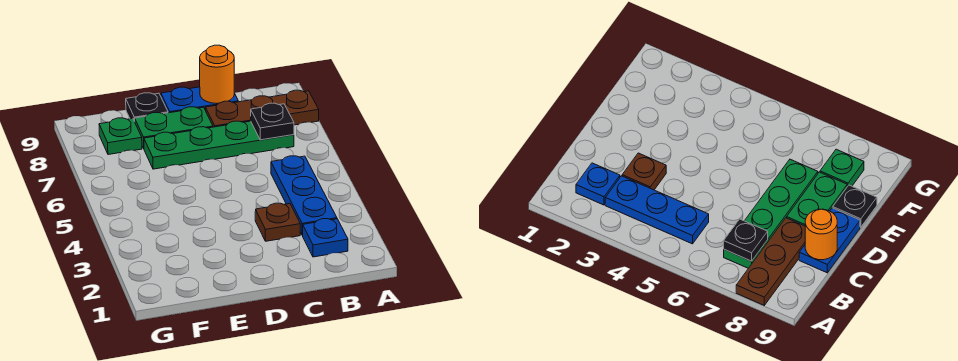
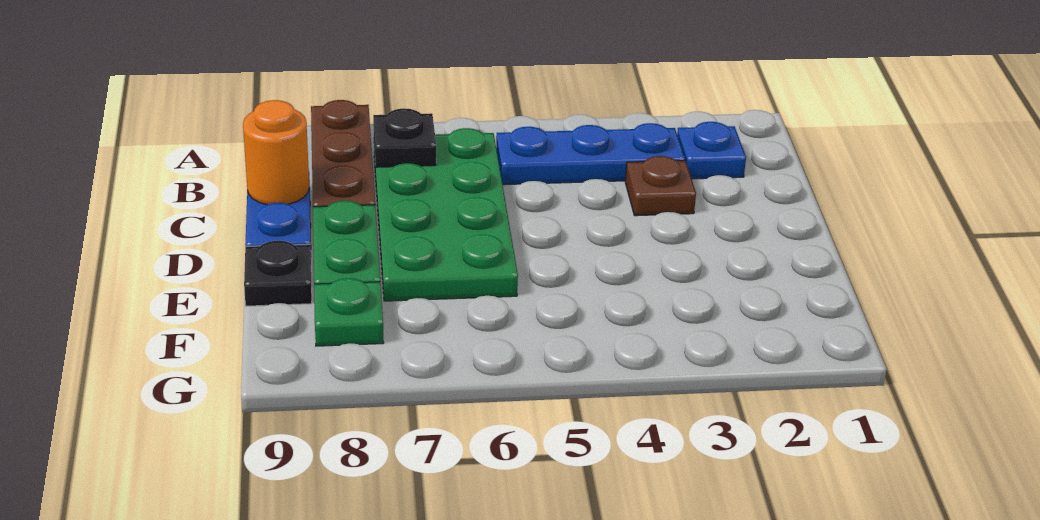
green 1x4 plate [144,121,294,169] -> green 2x4 plate [374,128,518,301]

